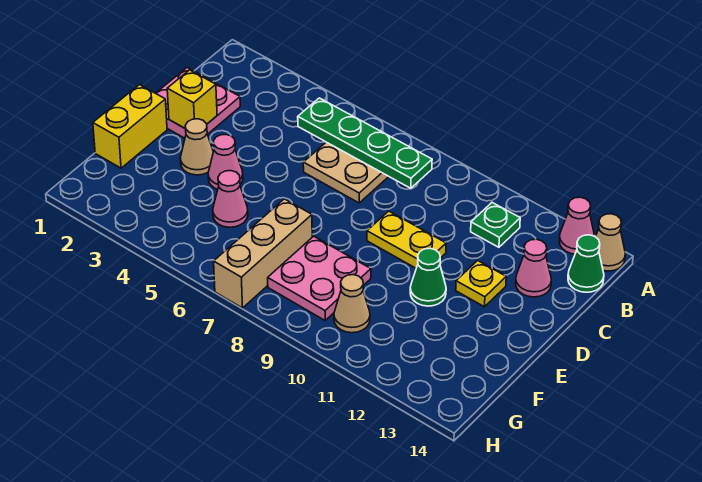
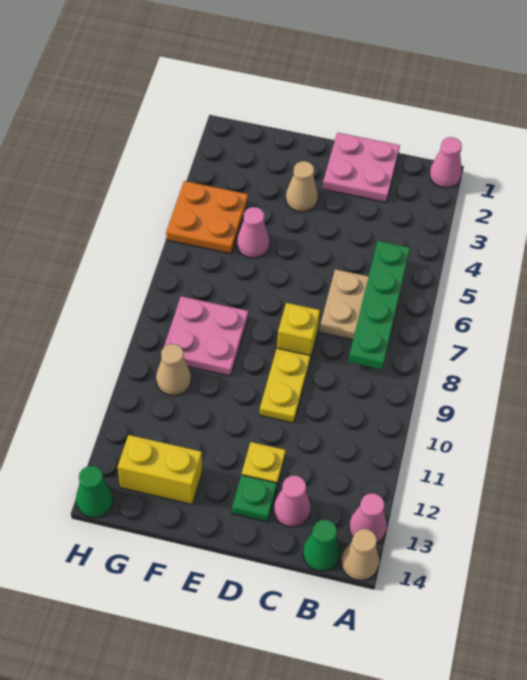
green 1x1 plate [471,203,520,247] -> green 1x1 plate moved to [232,475,277,522]
yellow 1x1 brick [167,70,217,129] -> yellow 1x1 brick moved to [277,303,320,360]
yellow 1x2 brick [93,85,167,168] -> yellow 1x2 brick moved to [118,435,202,504]
pink 1x1 cone [208,135,243,189] -> pink 1x1 cone moved to [430,137,462,188]
green 1x1 cone [410,248,446,306] -> green 1x1 cone moved to [76,466,113,518]
tan 1x3 brick [214,199,312,308] -> none
none -> orange 2x2 plate [166,181,248,254]

